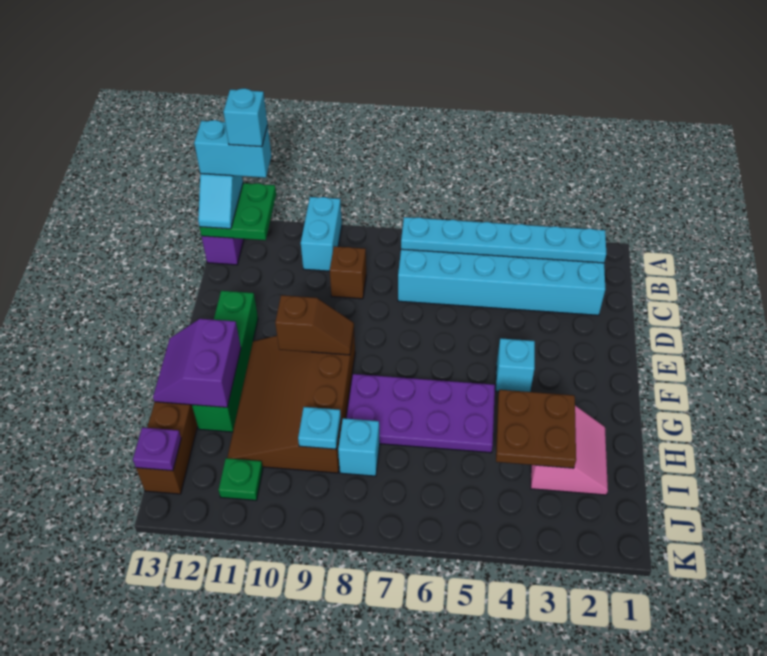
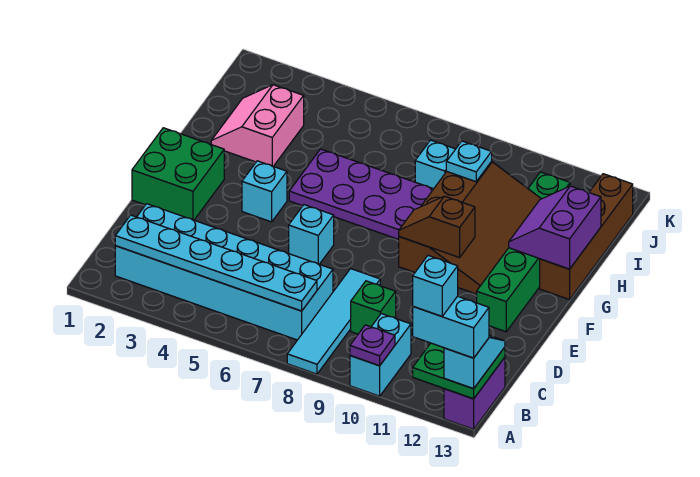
none -> cyan 1x4 tile [287,269,380,374]
brown 1x1 brick [330,246,366,299] -> green 1x1 brick [351,281,396,334]
none -> green 2x2 brick [132,128,224,220]
none -> cyan 1x1 brick [289,205,334,264]
purple 2x2 slope [153,319,241,407] -> purple 2x2 slope turned to [509,186,601,269]
brown 2x2 plate [496,390,576,468] -> none
purple 1x1 plate [133,427,181,471] -> purple 1x1 plate moved to [350,325,395,366]

